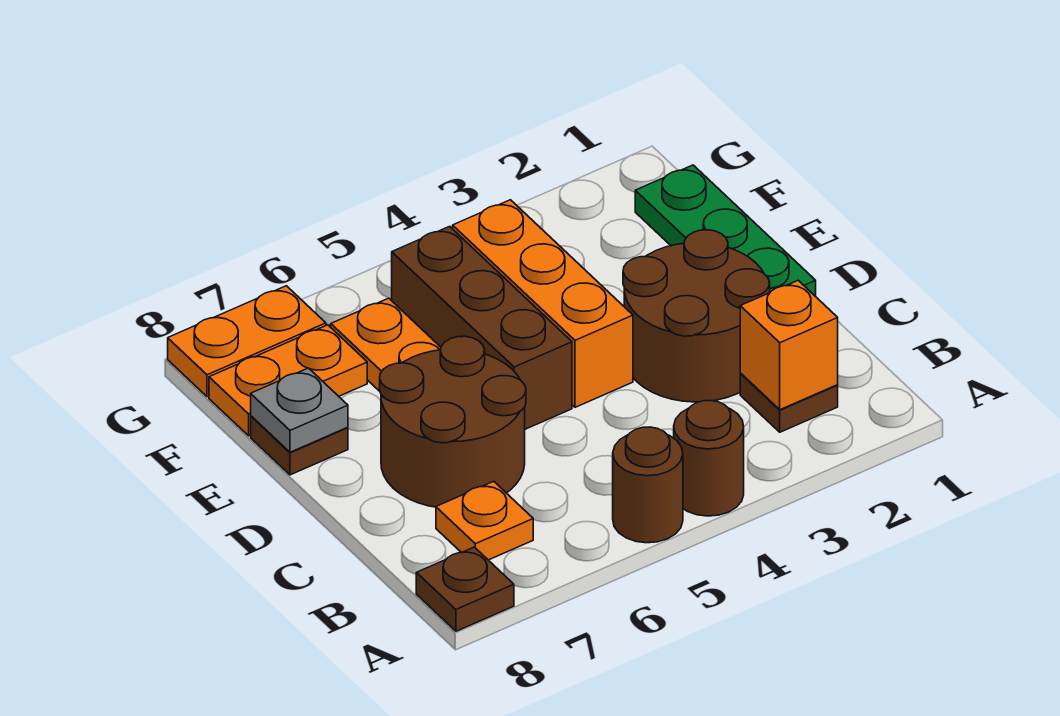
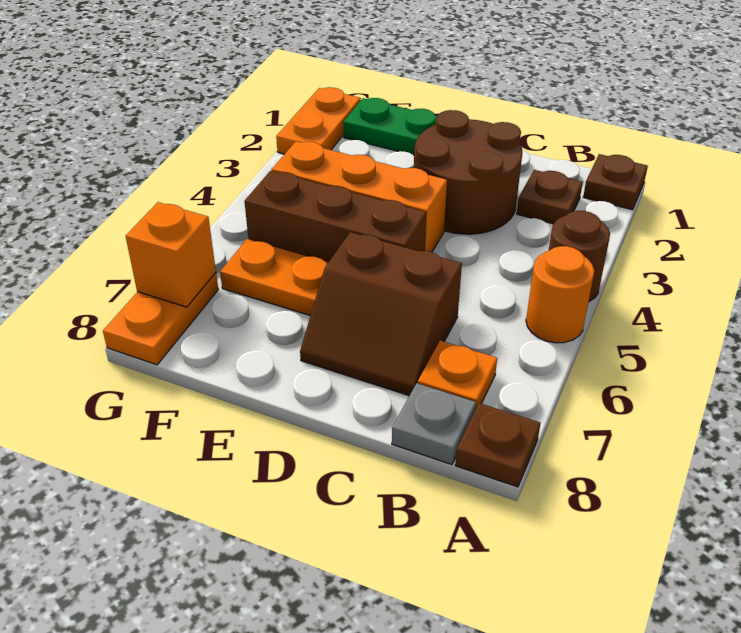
brown 1x1 round brick [613,427,683,543] -> orange 1x1 round brick [526,246,594,343]
orange 1x1 brick [740,280,838,410] -> orange 1x1 brick moved to [126,202,216,307]
brown 2x2 round brick [380,336,526,507] -> brown 2x2 slope [300,232,462,396]
brown 1x1 plate [251,416,348,475] -> brown 1x1 plate moved to [583,154,648,210]
grey 1x1 plate [251,368,348,452] -> grey 1x1 plate moved to [392,383,476,465]
orange 1x2 plate [209,325,367,436] -> orange 1x2 plate moved to [276,87,361,154]

